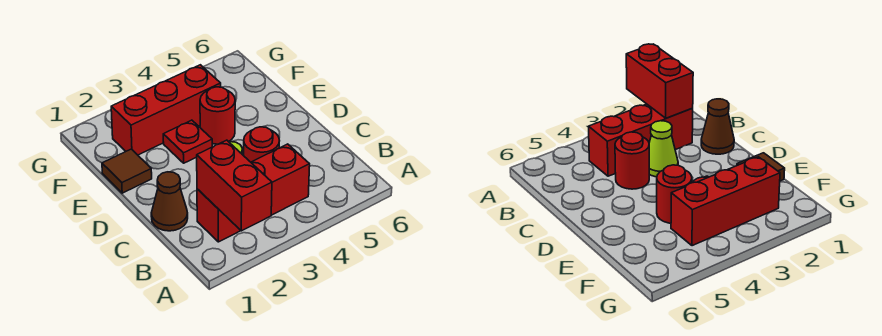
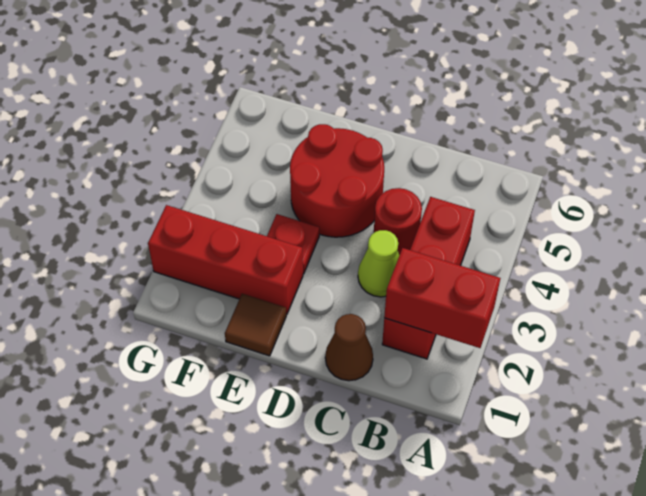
red 1x1 round brick [200,87,235,144] -> red 2x2 round brick [290,124,384,237]
red 1x3 brick [111,65,221,155] -> red 1x3 brick turned to [148,205,303,314]

